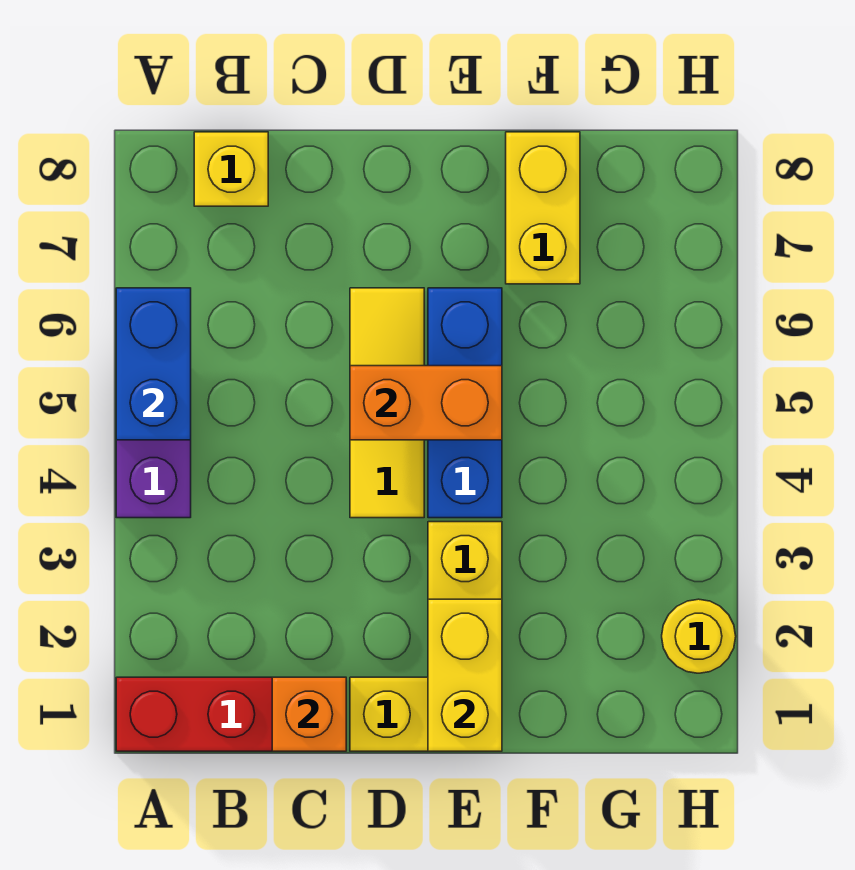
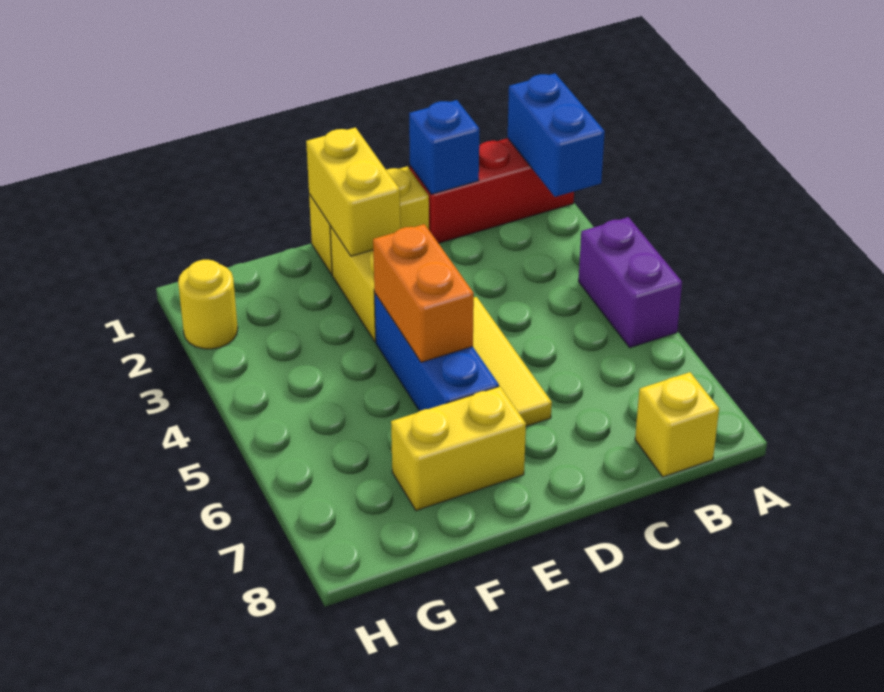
blue 1x2 brick [116,288,191,440] -> blue 1x2 brick moved to [508,73,605,197]
orange 1x1 brick [272,677,346,751] -> blue 1x1 brick [409,100,479,194]
orange 1x2 brick [350,366,502,440] -> orange 1x2 brick turned to [373,224,474,362]
yellow 1x2 brick [506,132,580,284] -> yellow 1x2 brick turned to [391,386,526,511]

